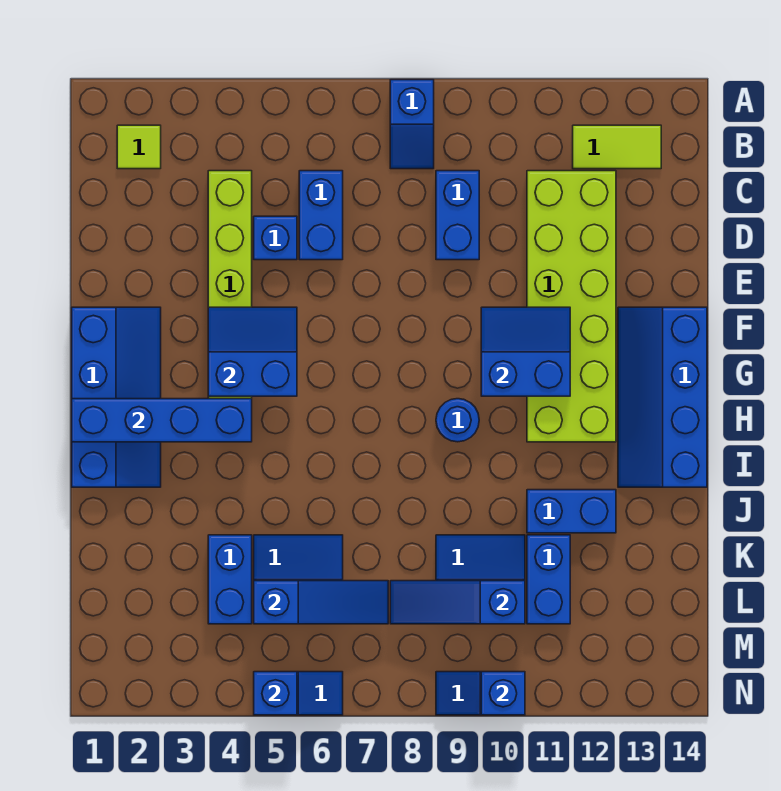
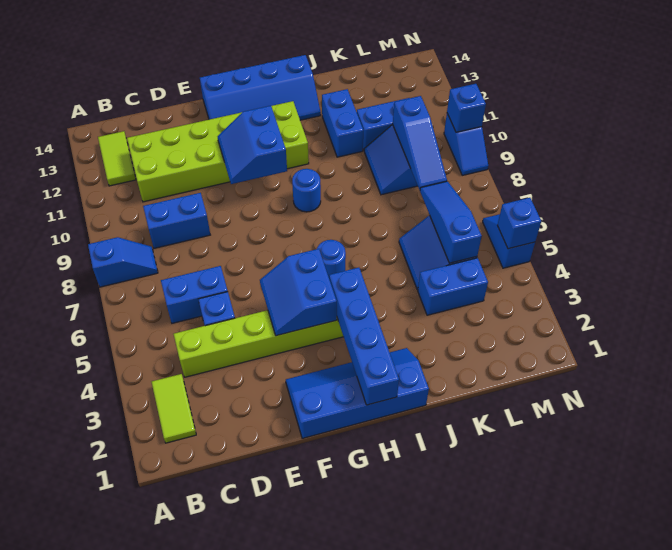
lime 1x1 tile [117,125,161,169] -> lime 1x2 tile [152,374,196,443]
none -> blue 1x1 round brick [317,240,346,277]

